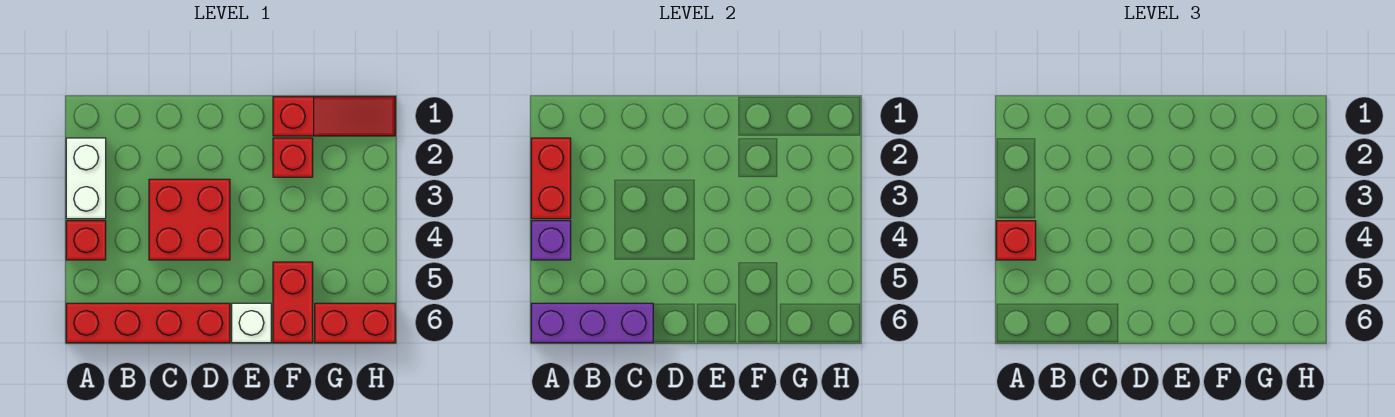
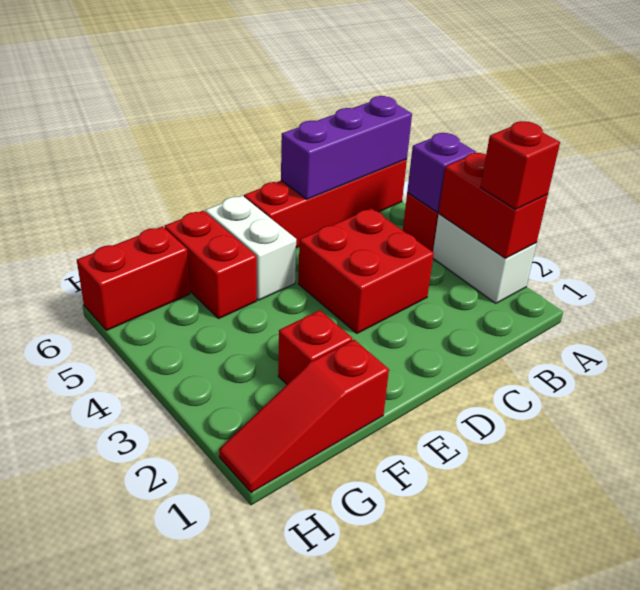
red 1x1 brick [996,221,1036,260] -> red 1x1 brick moved to [481,121,560,209]
white 1x1 brick [232,303,271,343] -> white 1x2 brick [205,196,296,300]

